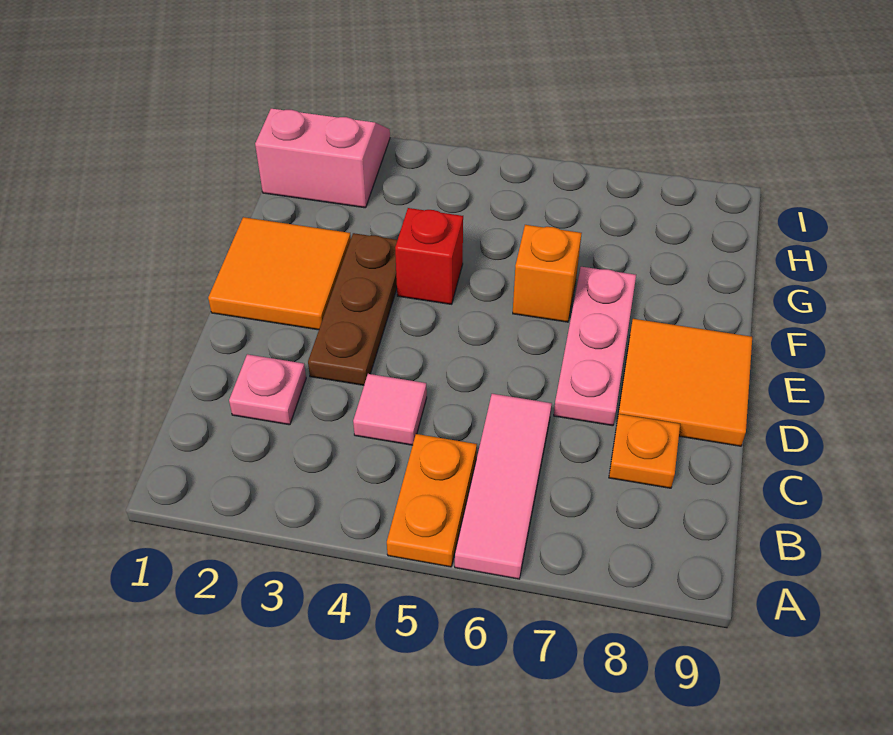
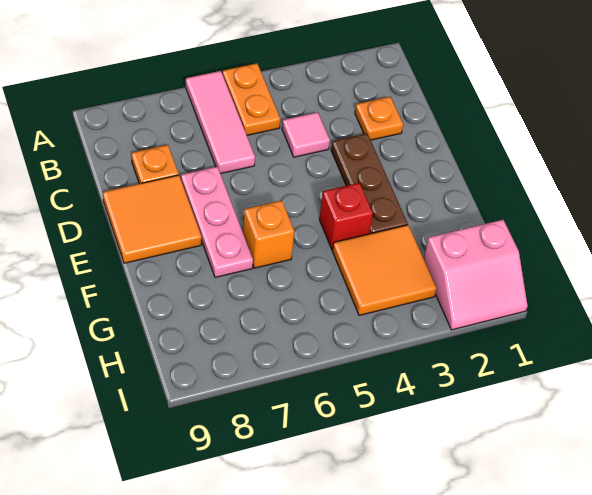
pink 1x1 plate [229,354,306,425] -> orange 1x1 plate [355,97,403,140]
orange 2x2 tile [208,217,351,330] -> orange 2x2 tile moved to [333,225,437,315]

